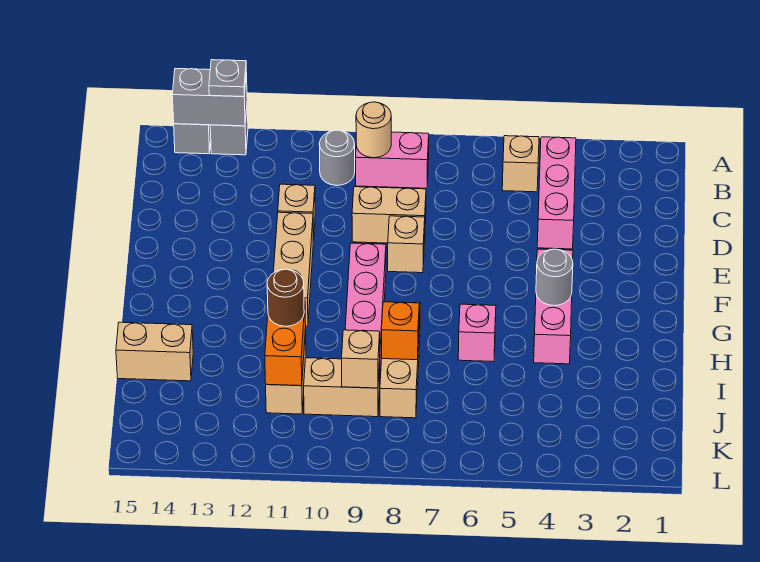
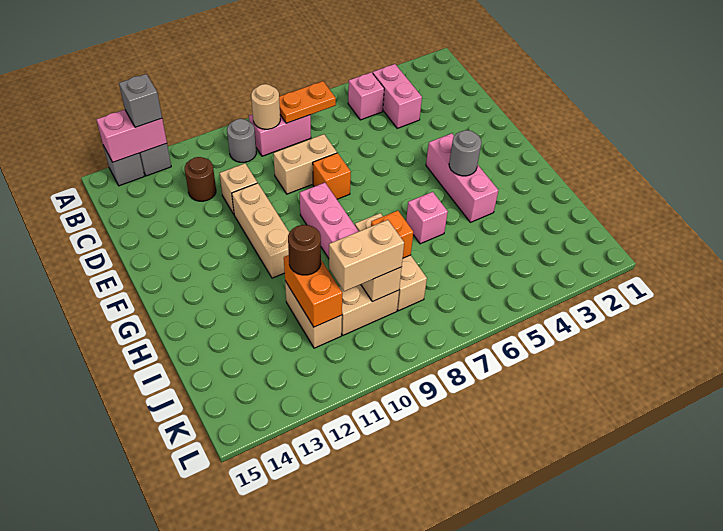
grey 1x2 brick [172,68,247,126] -> pink 1x2 brick [96,110,167,162]
grey 1x1 plate [209,60,246,97] -> grey 1x1 brick [119,74,162,127]
pink 1x3 brick [537,137,576,249] -> pink 1x2 brick [373,64,422,128]
tan 1x1 brick [502,136,539,192] -> pink 1x1 brick [348,72,384,120]
none -> orange 1x2 plate [279,81,336,123]
none -> brown 1x1 round brick [185,157,216,201]
tan 1x1 brick [388,216,425,273] -> orange 1x1 brick [313,153,351,199]
tan 1x2 brick [116,322,193,381] -> tan 1x2 brick moved to [329,220,404,291]

